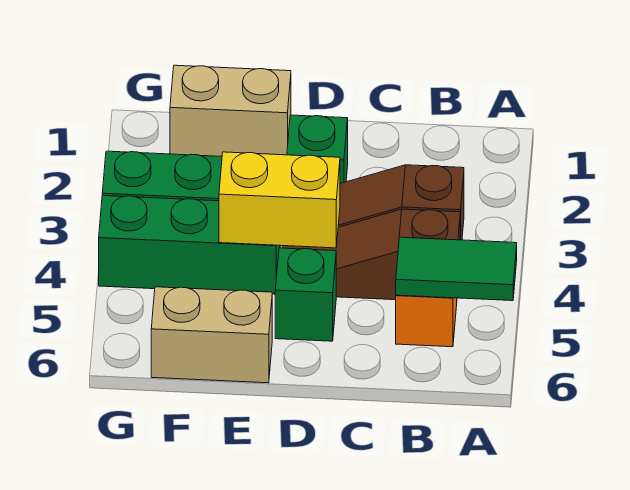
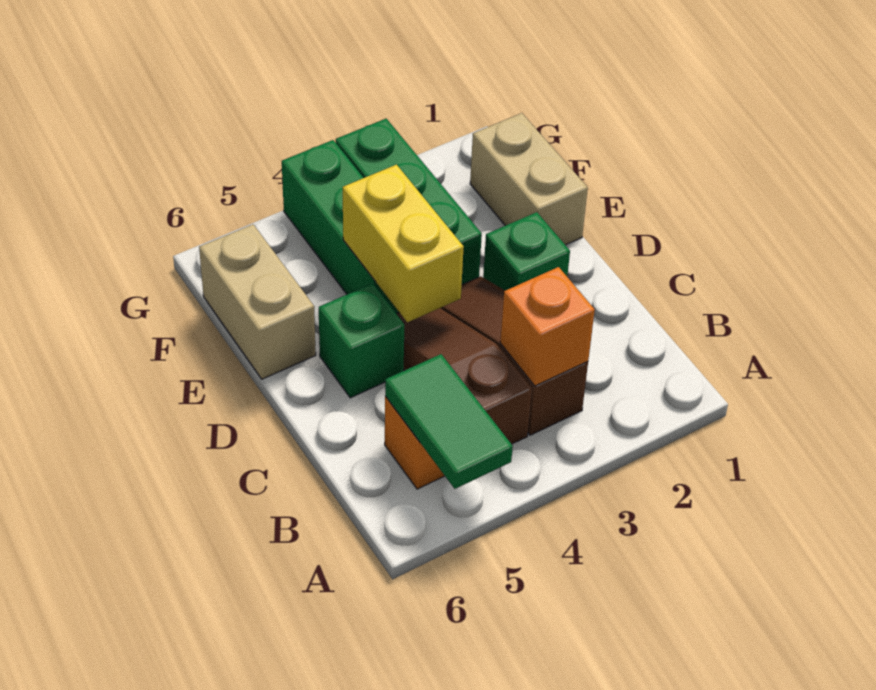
none -> orange 1x1 brick [500,267,595,386]

